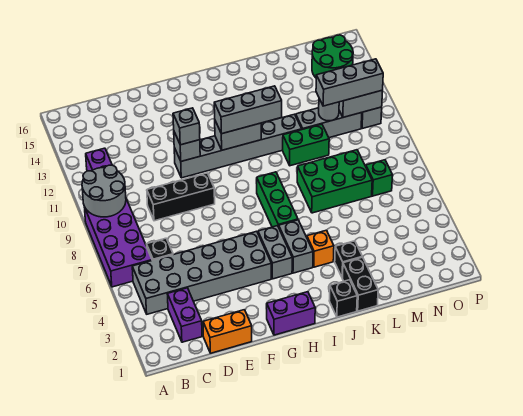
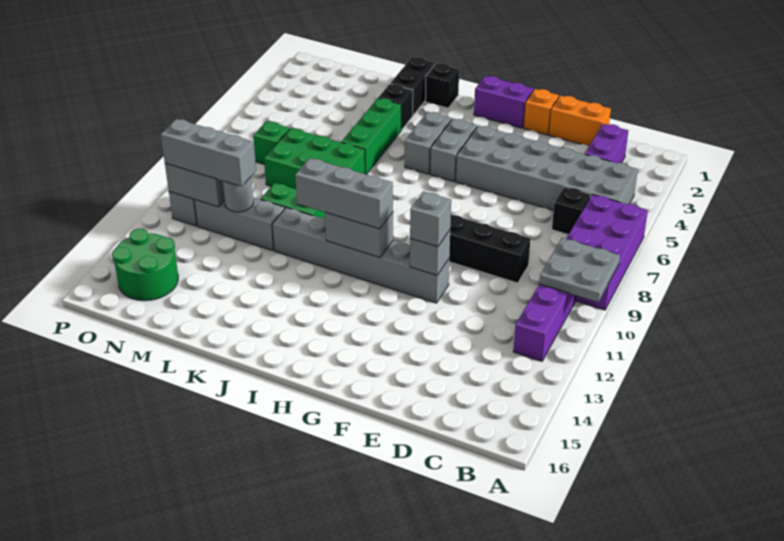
grey 2x2 round brick [82,165,126,217] -> grey 2x2 plate [539,238,620,302]
green 1x3 brick [257,172,298,227] -> green 1x3 brick moved to [341,98,401,175]
orange 1x1 brick [307,230,334,267] -> orange 1x1 brick moved to [524,89,559,135]

